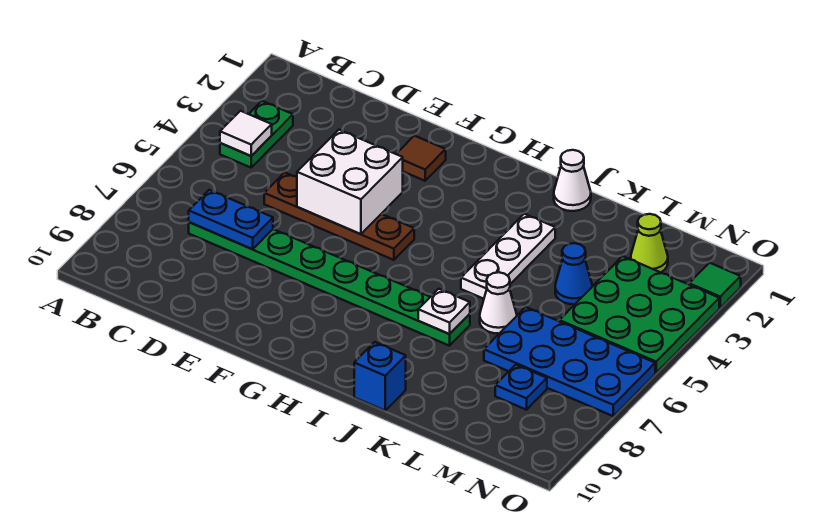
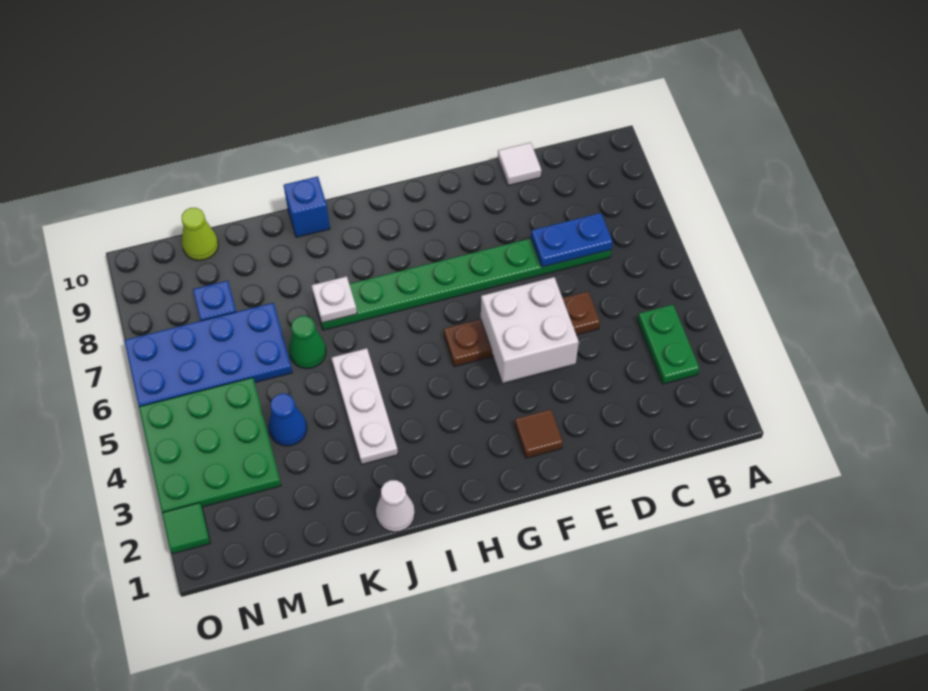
white 1x1 tile [220,111,272,156] -> white 1x1 tile moved to [498,142,541,186]
white 1x1 cone [480,272,517,334] -> green 1x1 cone [289,316,326,369]
lime 1x1 cone [631,214,668,272] -> lime 1x1 cone moved to [182,208,218,261]

